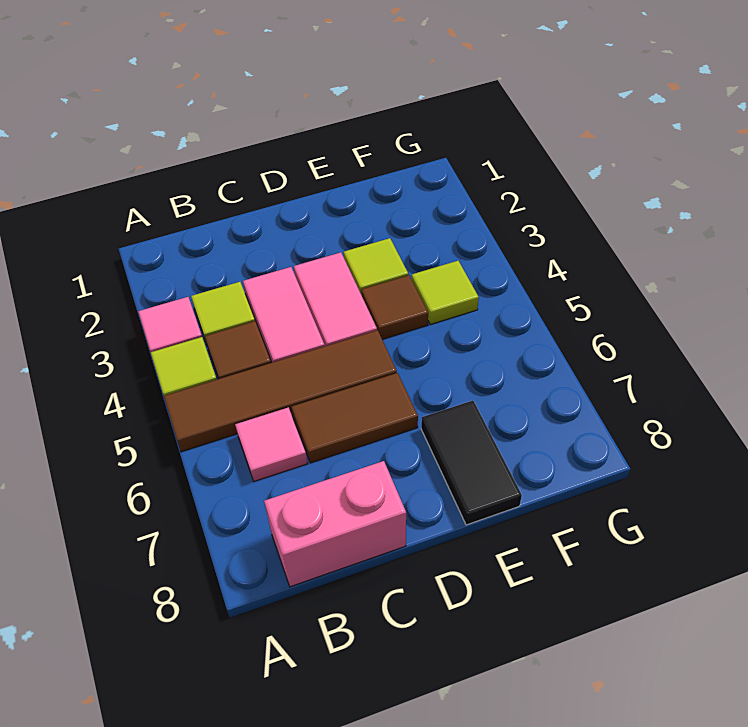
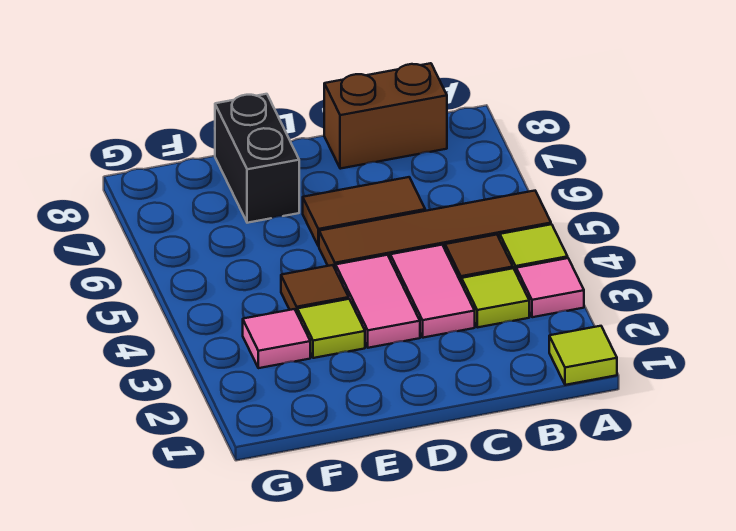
pink 1x1 tile [235,407,308,481] -> pink 1x1 tile moved to [243,309,310,368]
pink 1x2 brick [264,461,406,587] -> brown 1x2 brick [324,63,447,169]
black 1x2 tile [421,401,522,525] -> black 1x2 brick [215,94,299,223]
lime 1x1 tile [412,261,479,324] -> lime 1x1 tile moved to [549,326,617,385]

